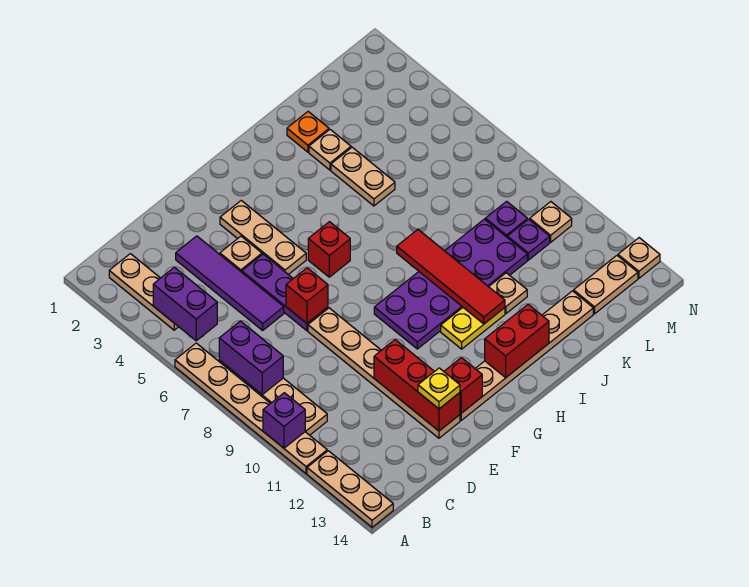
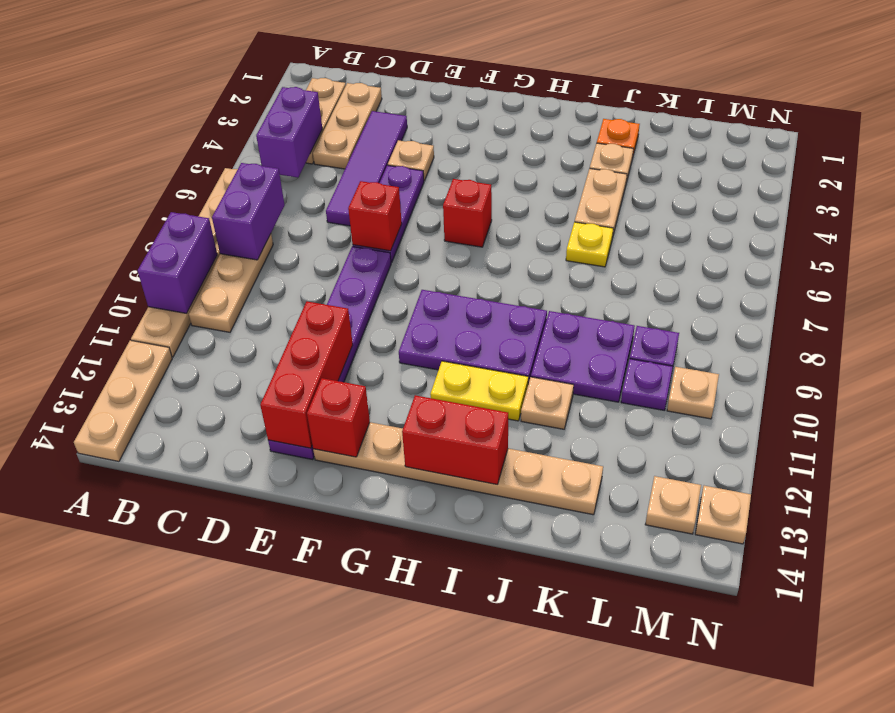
purple 1x1 brick [263,393,305,448] -> purple 1x2 brick [138,212,217,313]
tan 1x6 plate [308,308,460,438] -> purple 1x6 plate [268,246,391,460]
yellow 1x1 plate [418,368,460,409] -> yellow 1x1 plate moved to [566,222,613,267]
tan 1x3 plate [220,201,306,275] -> tan 1x3 plate moved to [313,83,382,169]
red 1x4 tile [397,230,505,324] -> none
tan 1x2 plate [574,256,638,314] -> tan 1x1 plate [645,476,701,534]

